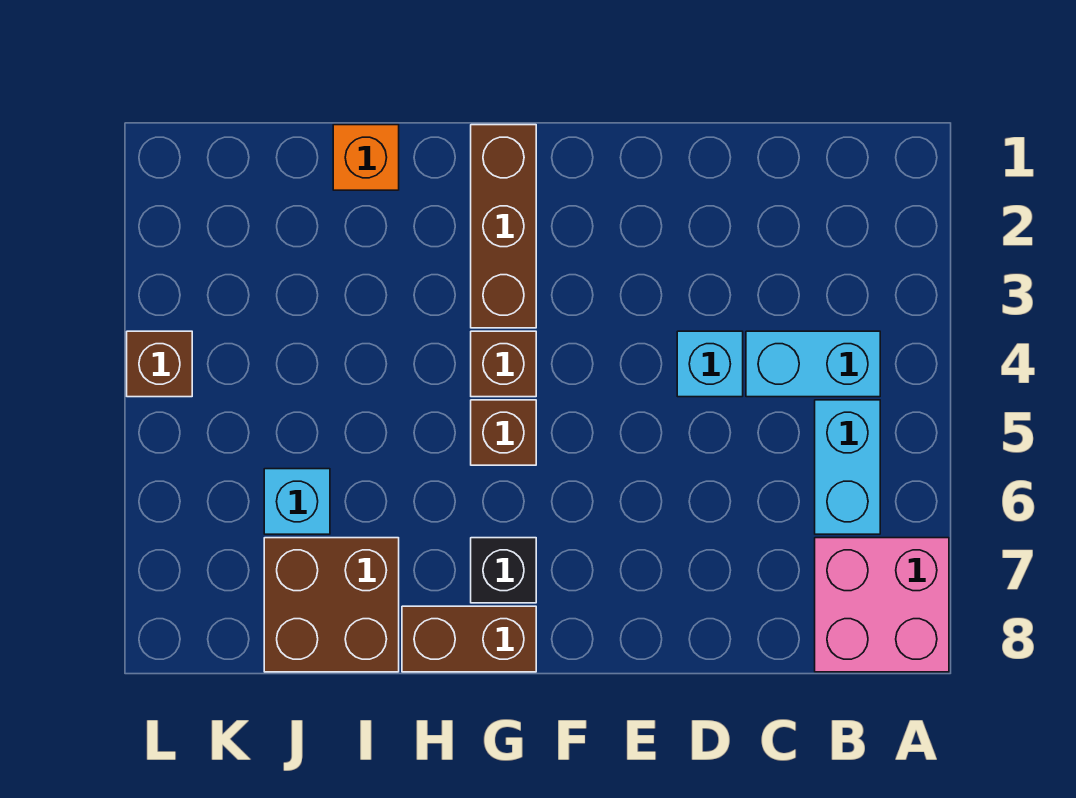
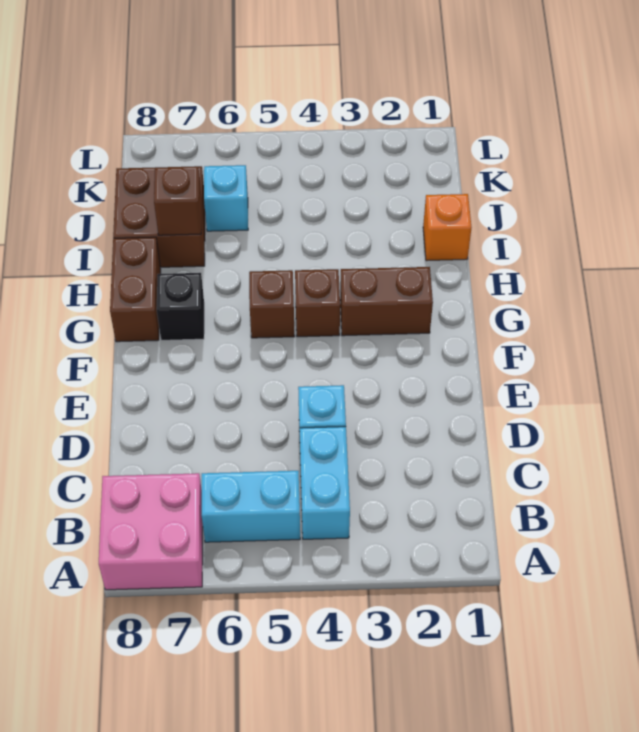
brown 1x3 brick [471,125,536,328] -> brown 1x2 brick [340,267,433,336]
brown 1x1 brick [127,331,192,397] -> brown 1x1 brick moved to [154,166,202,235]

